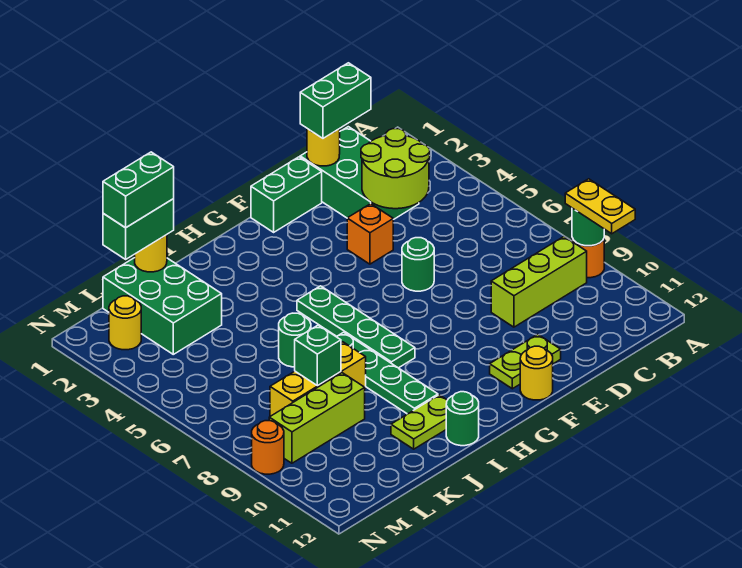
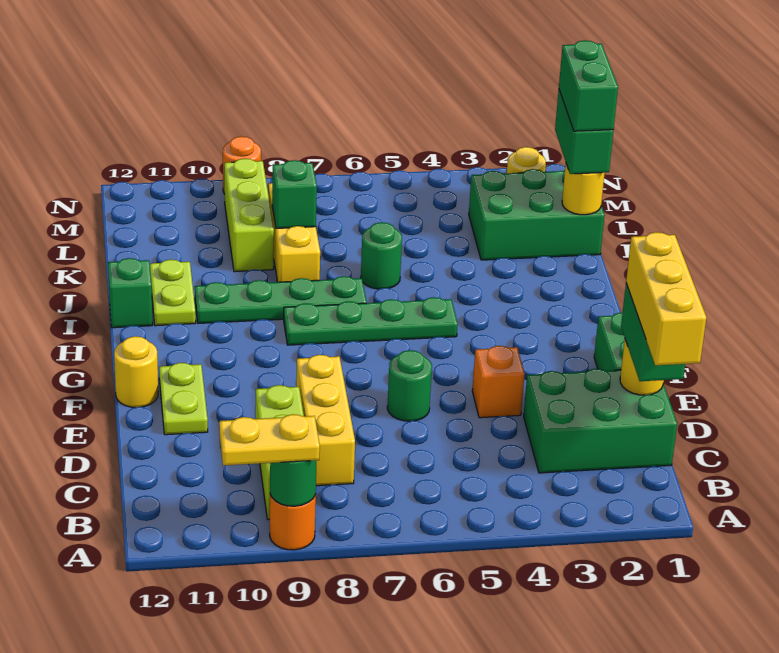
none -> yellow 1x3 brick [626,232,706,365]
lime 2x2 round brick [361,129,430,209] -> none
none -> yellow 1x3 brick [296,355,355,486]
green 1x1 round brick [446,392,479,446] -> green 1x1 brick [108,258,152,328]

